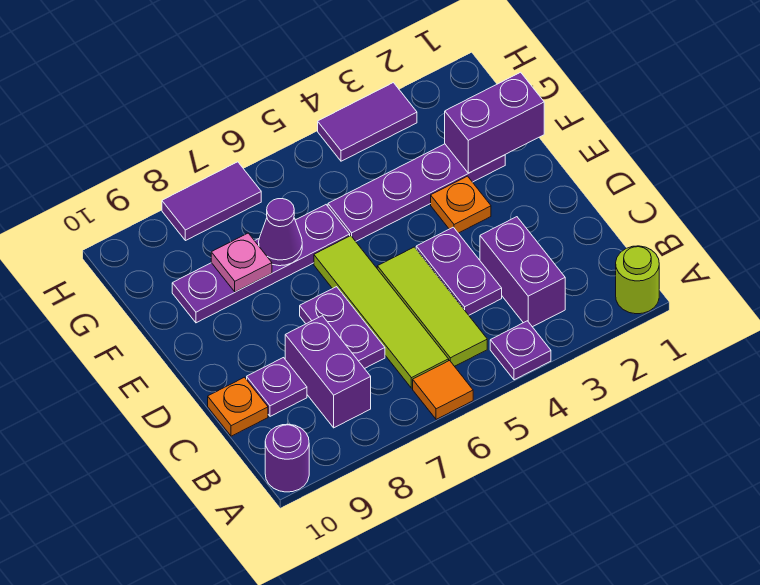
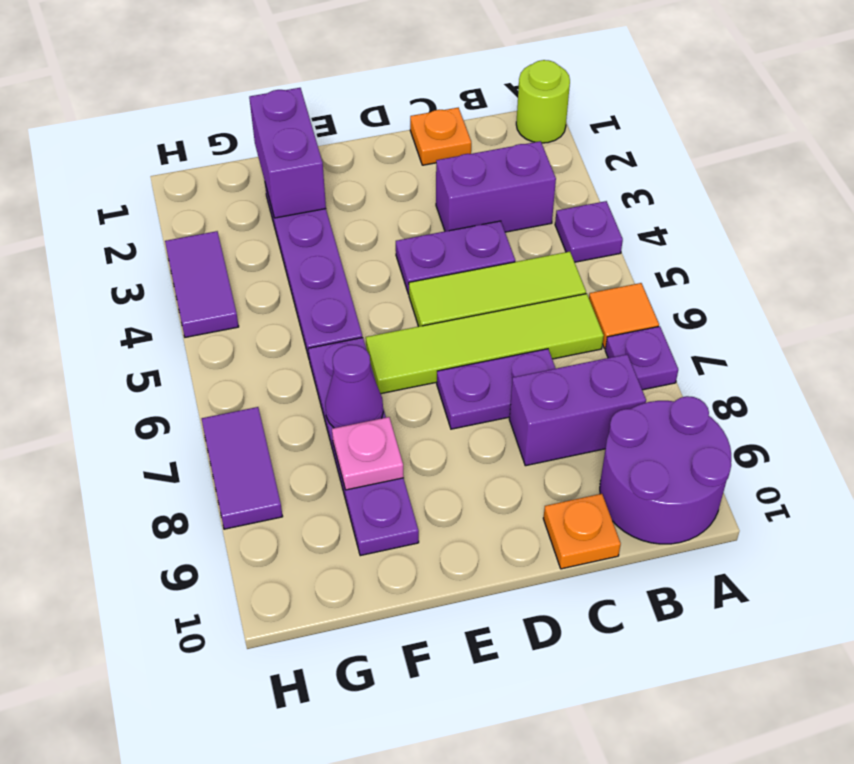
purple 1x1 round brick [265,424,309,492] -> purple 2x2 round brick [600,396,731,544]
purple 1x1 plate [247,358,307,416] -> purple 1x1 plate moved to [605,326,678,390]
orange 1x1 plate [431,176,491,233] -> orange 1x1 plate moved to [410,108,471,165]

